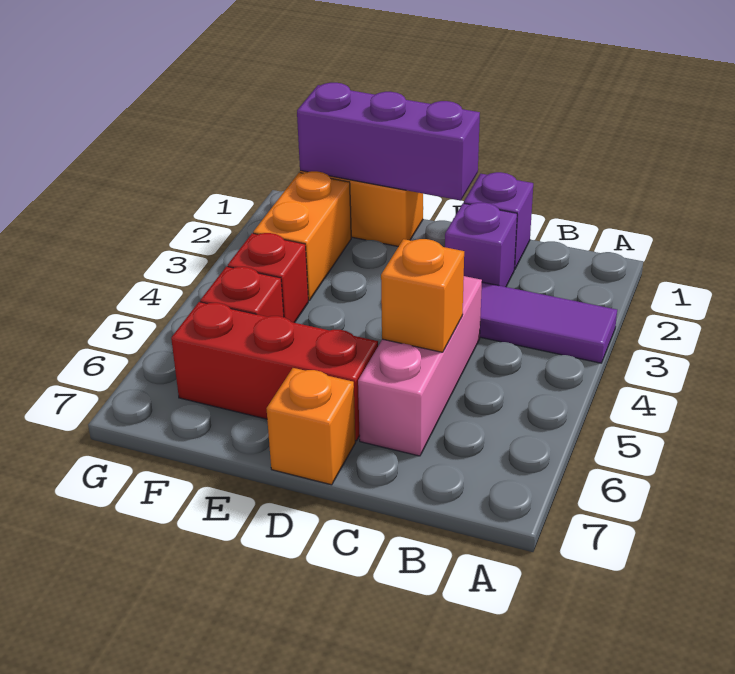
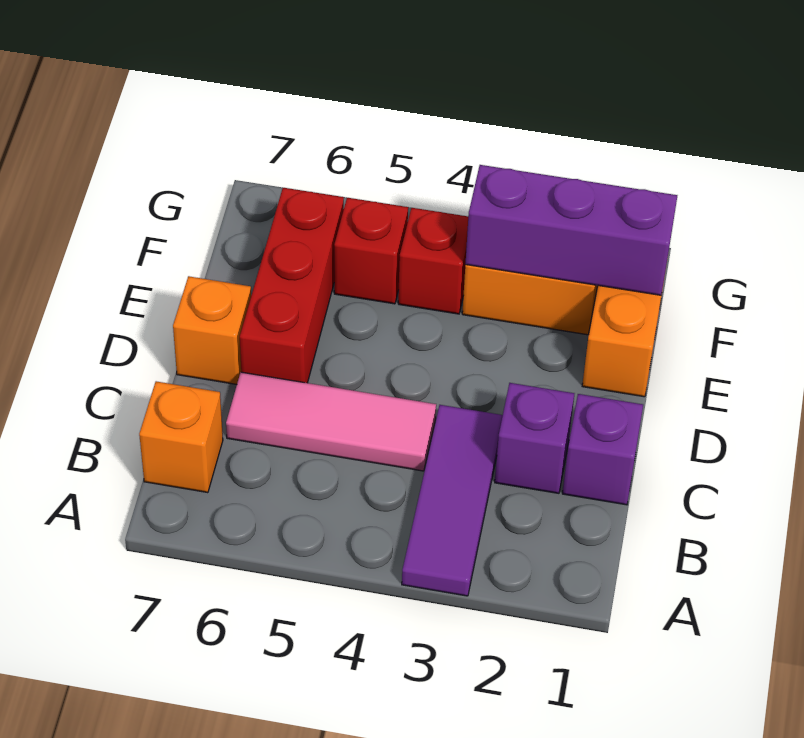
pink 1x3 brick [358,276,482,456] -> pink 1x3 tile [226,372,436,471]
orange 1x1 brick [381,239,464,352] -> orange 1x1 brick moved to [139,381,223,493]
purple 1x3 brick [297,83,480,200] -> purple 1x3 brick turned to [465,165,677,295]

